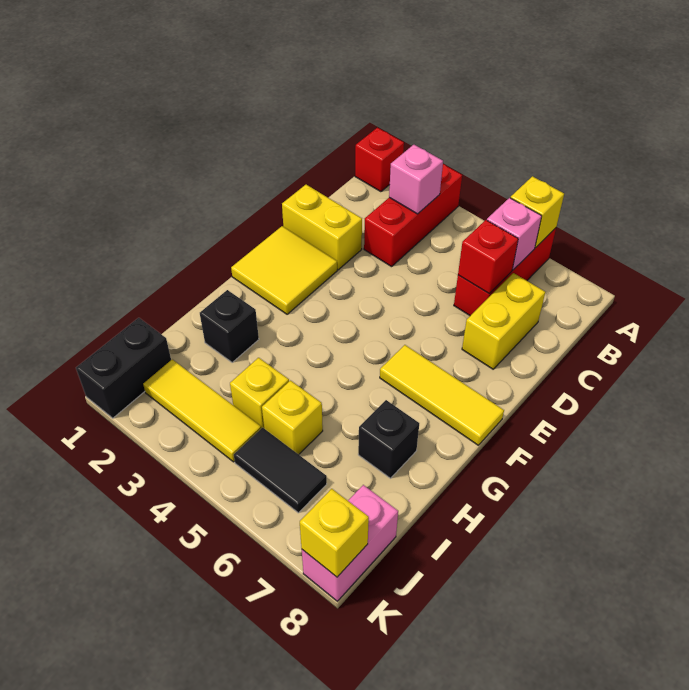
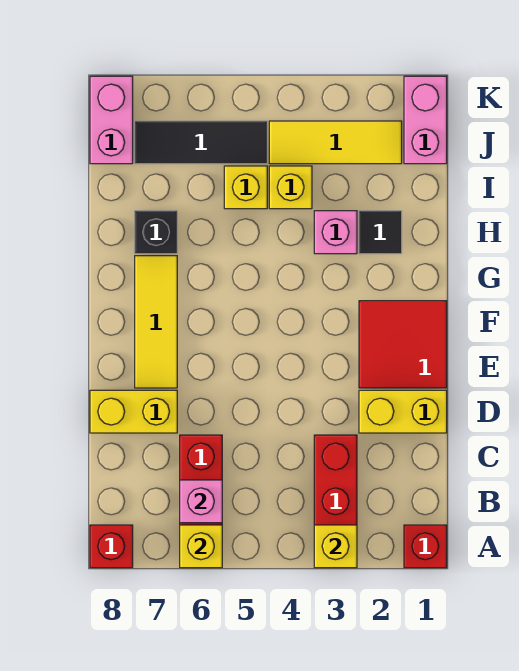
pink 1x1 brick [389,145,443,214] -> pink 1x1 brick moved to [314,211,357,254]
red 1x1 brick [458,220,518,293] -> red 1x1 brick moved to [90,525,133,568]
yellow 1x2 brick [462,273,545,369] -> yellow 1x2 brick turned to [90,390,177,433]
yellow 2x2 tile [231,226,337,314] -> red 2x2 tile [359,301,447,388]
yellow 1x3 tile [380,345,504,445] -> yellow 1x3 tile turned to [135,256,177,388]
black 1x1 brick [200,290,259,363] -> black 1x1 tile [359,211,402,254]
black 1x2 brick [76,318,171,418] -> pink 1x2 brick [404,76,447,164]
black 1x2 tile [234,428,327,513] -> black 1x3 tile [135,121,267,164]
yellow 1x1 brick [300,489,369,577] -> yellow 1x1 brick moved to [314,525,357,568]

